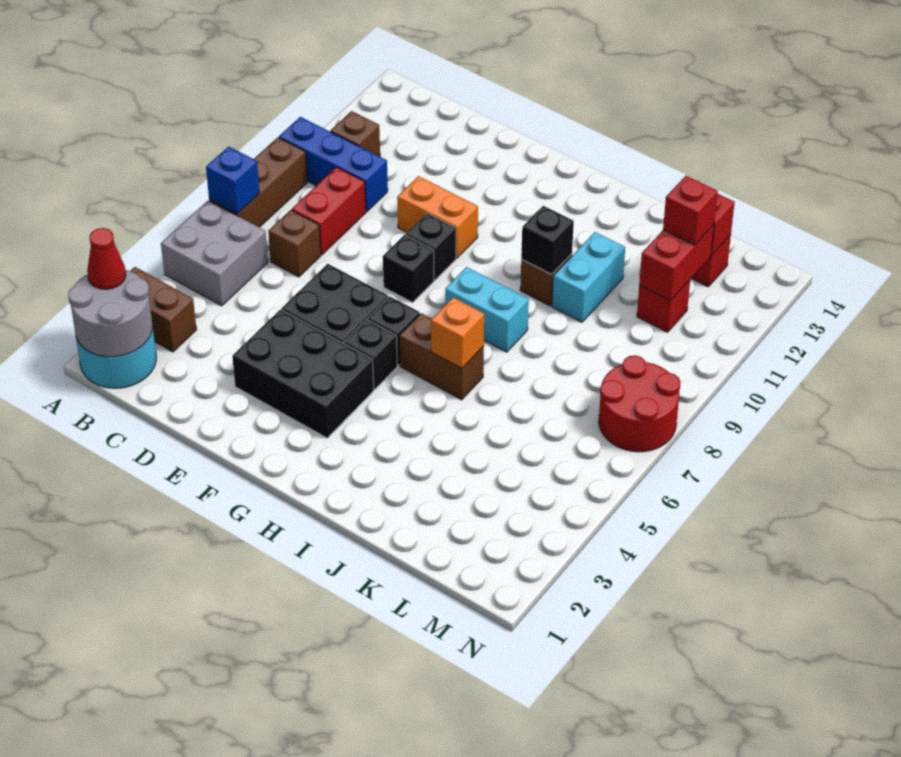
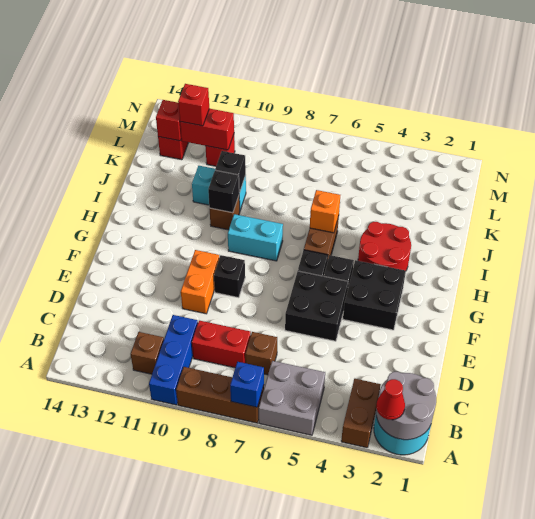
black 2x3 brick [232,310,374,438] -> black 2x2 brick [343,260,406,330]
black 1x1 brick [383,235,434,303] -> black 1x1 brick moved to [215,151,246,193]
cyan 1x2 brick [445,267,529,352] -> cyan 1x2 brick turned to [228,214,283,261]
red 2x2 round brick [599,355,681,452] -> red 2x2 round brick moved to [358,222,411,270]

